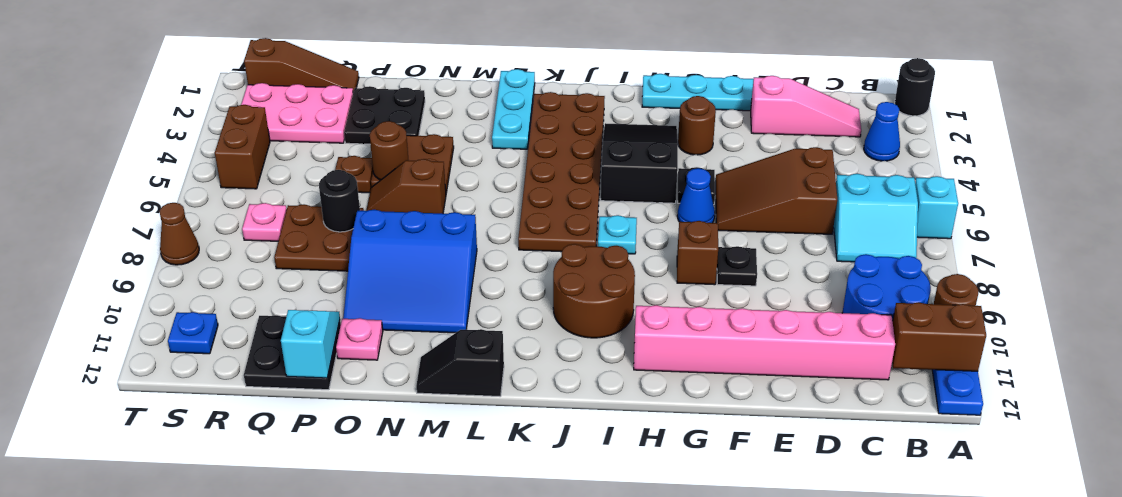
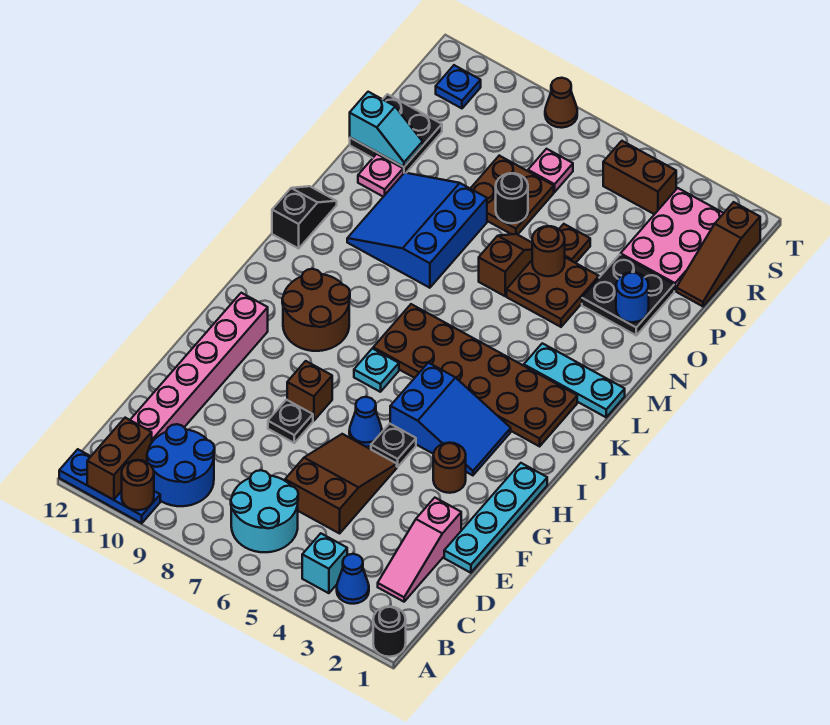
cyan 1x1 brick [915,176,958,239] -> cyan 1x1 brick moved to [302,533,347,593]
cyan 2x2 slope [834,174,918,262] -> cyan 2x2 round brick [231,470,298,552]
black 2x3 slope [601,123,678,203] -> blue 2x3 slope [390,363,511,475]
none -> blue 1x1 round brick [616,272,649,322]

